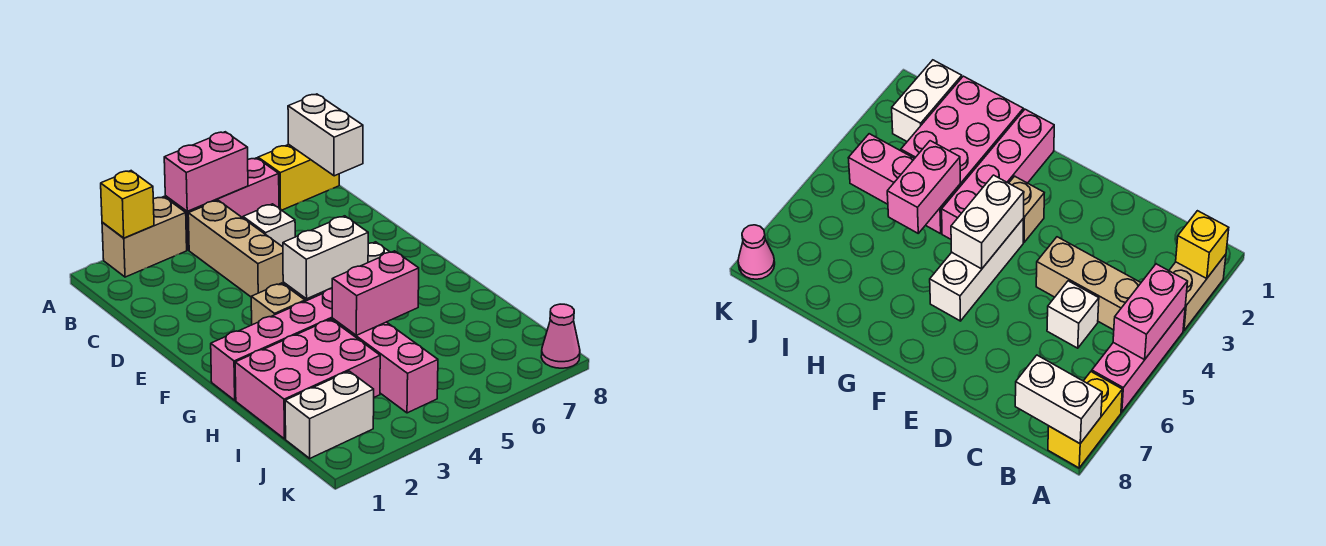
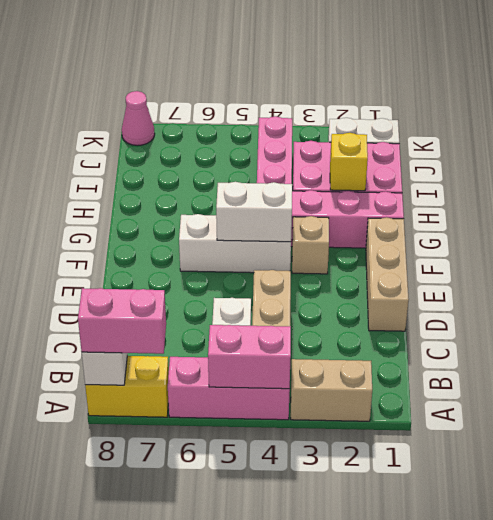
yellow 1x1 brick [101,171,154,238] -> yellow 1x1 brick moved to [330,133,368,191]
none -> tan 1x3 brick [366,217,409,331]
pink 1x2 brick [332,251,419,335] -> pink 1x2 brick moved to [78,288,166,354]

